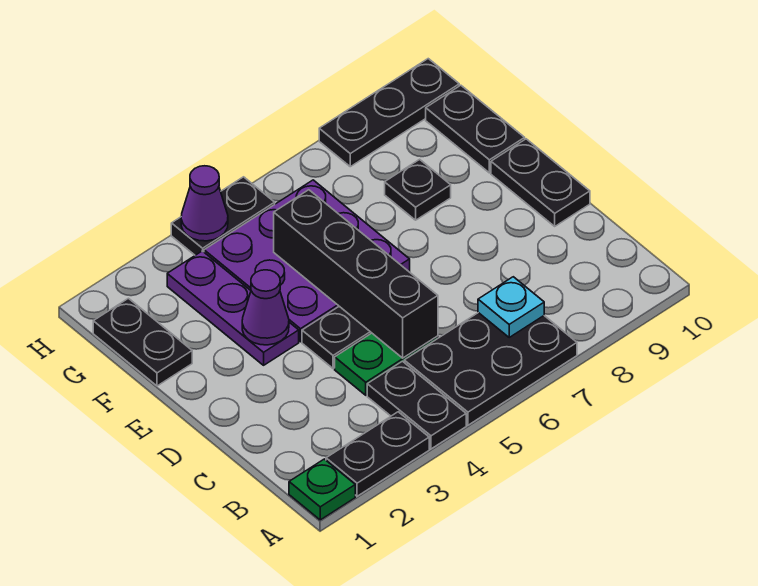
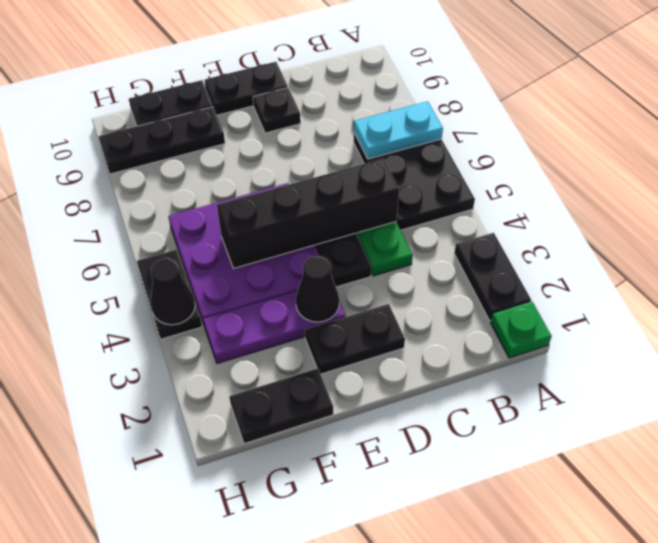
black 1x2 plate [367,361,466,449] -> black 1x2 plate moved to [305,304,405,374]
cyan 1x1 plate [478,277,544,337] -> cyan 1x2 plate [354,101,443,159]
purple 1x1 cone [242,270,289,345] -> black 1x1 cone [296,256,339,322]
black 1x1 plate [385,159,451,220] -> black 1x1 plate moved to [253,88,301,133]
purple 1x1 cone [181,166,228,241] -> black 1x1 cone [151,259,195,325]
black 1x3 plate [319,59,459,167] -> black 1x3 plate turned to [98,107,225,174]

